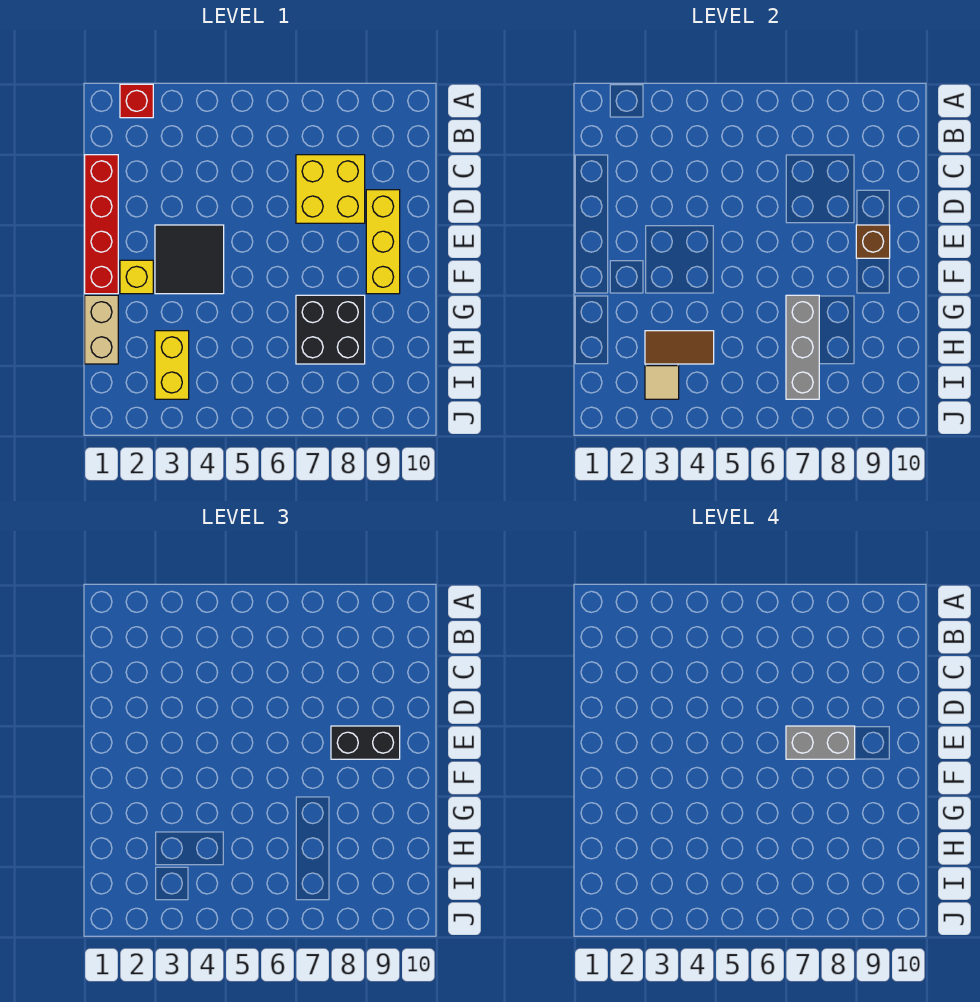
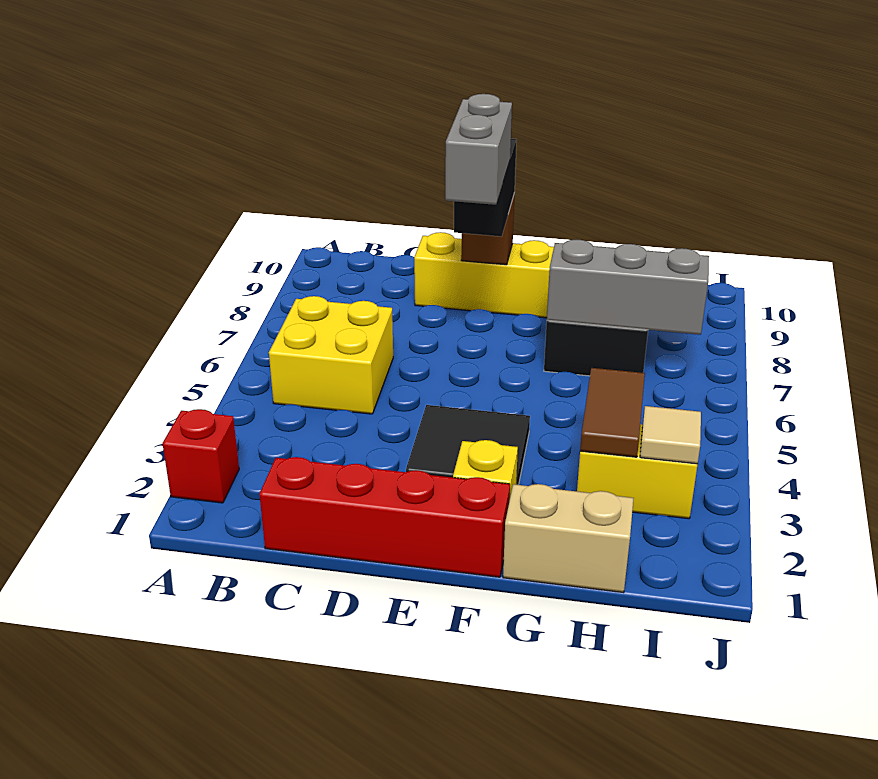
yellow 2x2 brick [296,155,365,223] -> yellow 2x2 brick moved to [269,296,393,414]

